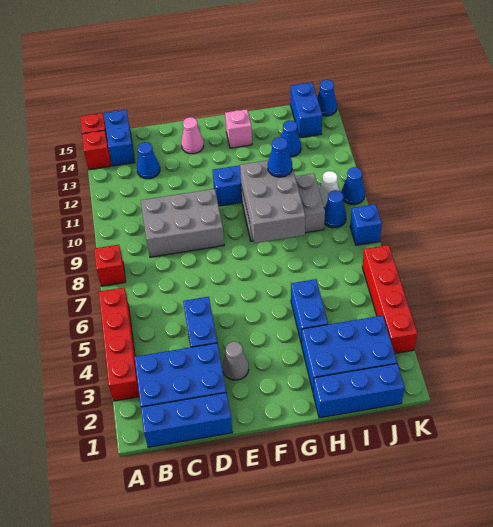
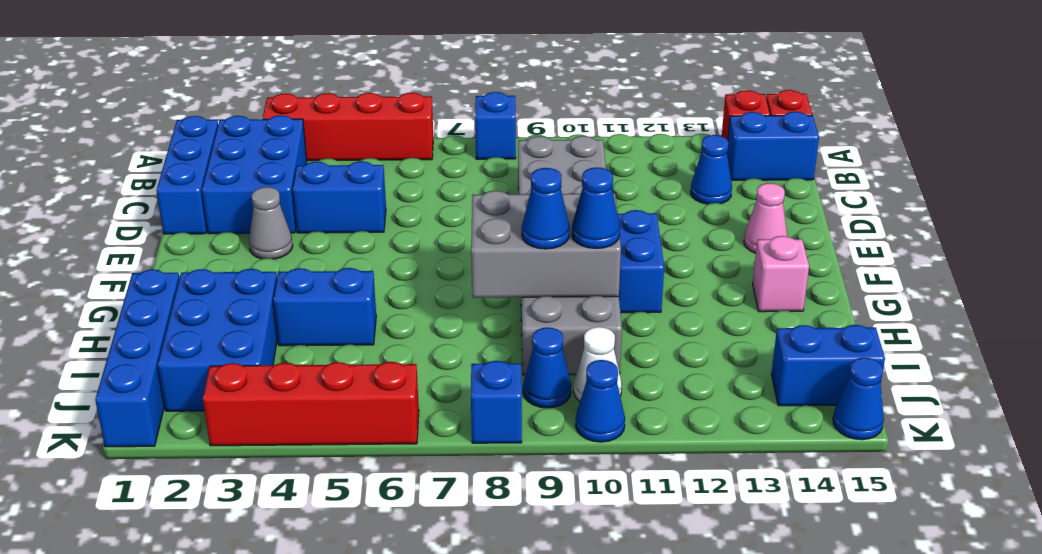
red 1x1 brick [94,245,126,286] -> blue 1x1 brick [475,92,516,159]
blue 1x3 brick [313,364,405,418] -> blue 1x4 brick [95,270,179,447]
blue 1x1 cone [281,120,301,157] -> blue 1x1 cone moved to [522,168,570,249]

